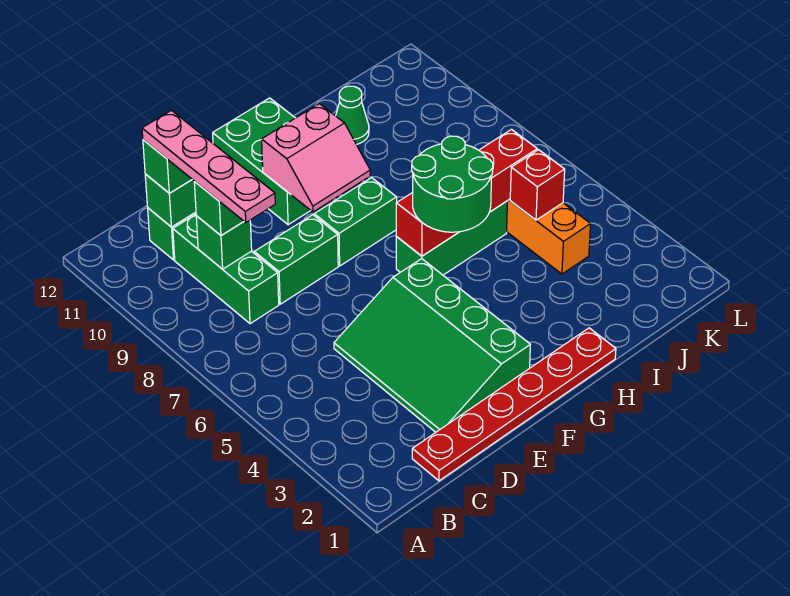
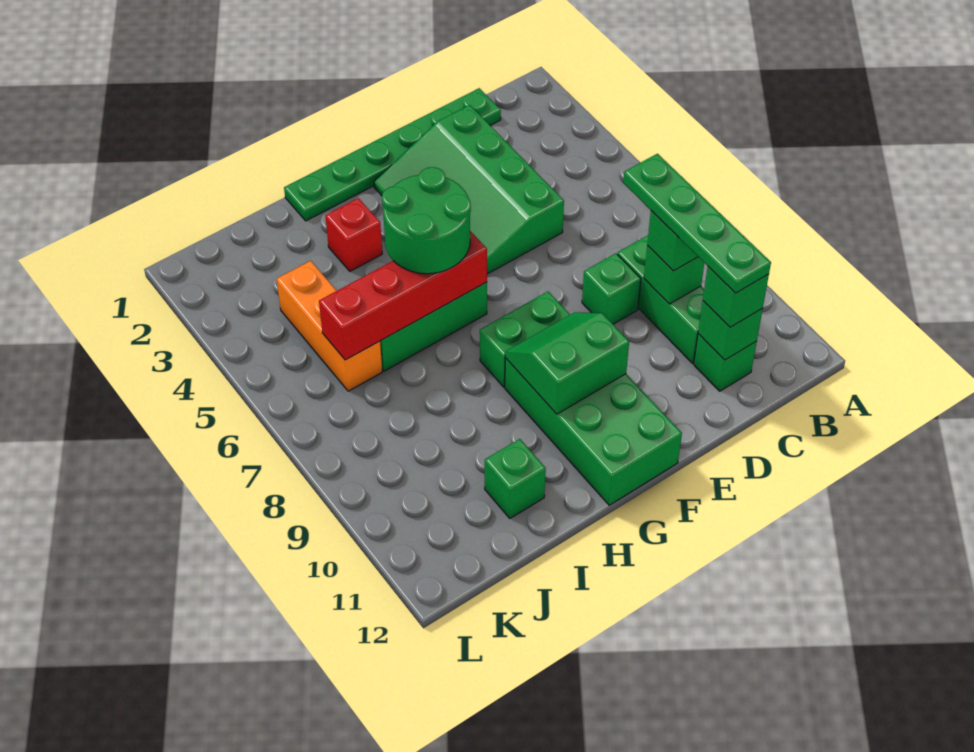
red 1x6 plate [412,328,616,481] -> green 1x6 plate [284,88,501,221]
pink 1x4 plate [142,110,275,222] -> green 1x4 plate [623,154,771,293]
green 3x4 slope [334,259,530,432] -> green 3x4 slope turned to [374,105,564,274]
green 1x2 brick [254,215,338,304] -> green 1x1 brick [582,253,641,324]
pink 2x2 slope [262,104,370,212] -> green 2x2 slope [505,312,629,414]
green 2x3 brick [213,98,311,225] -> green 2x4 brick [505,358,682,505]
green 1x1 cone [336,86,369,144] -> green 1x1 brick [485,439,546,518]
red 1x1 brick [510,150,565,220] -> red 1x1 brick moved to [325,198,382,271]

